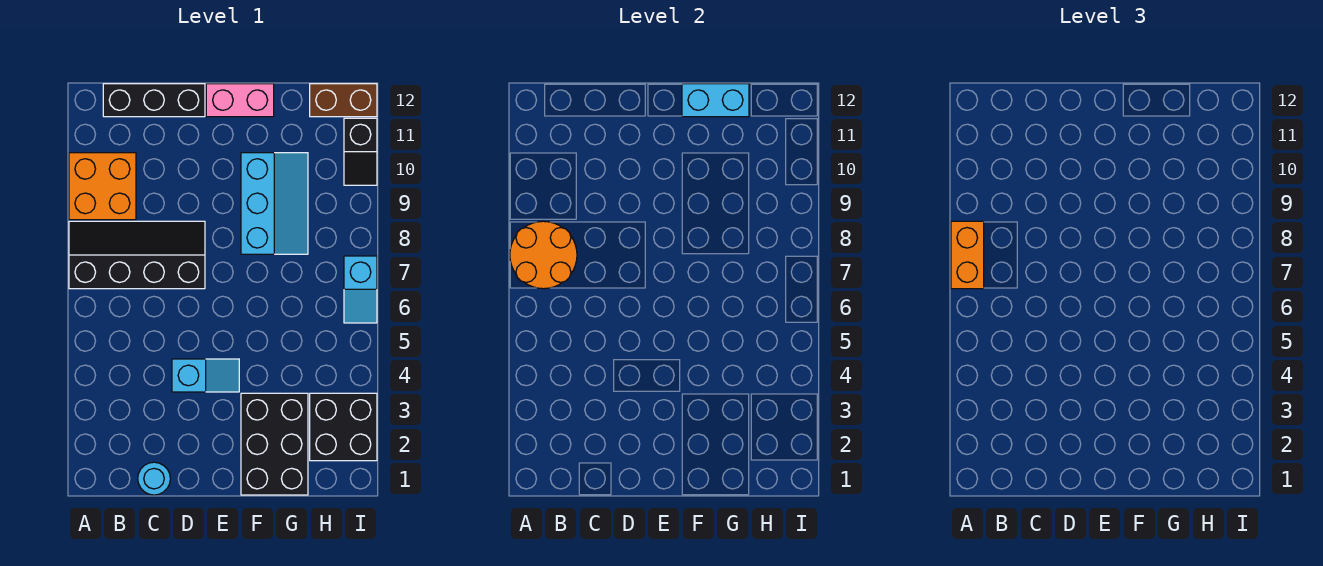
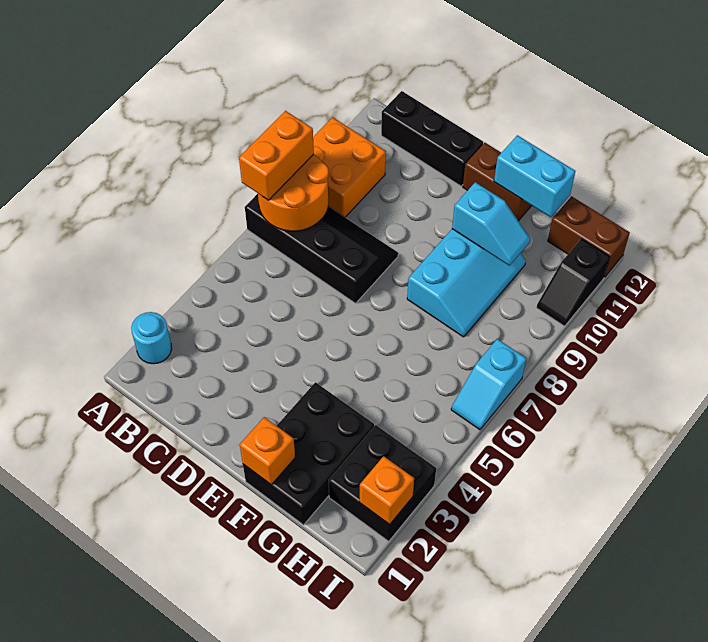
cyan 1x1 round brick [138,462,170,495] -> cyan 1x1 round brick moved to [131,312,172,364]
cyan 1x2 slope [172,359,239,392] -> cyan 1x2 slope moved to [452,182,530,266]
pink 1x2 brick [206,84,274,117] -> brown 1x2 brick [463,143,532,221]
none -> orange 1x1 brick [240,417,295,485]
none -> orange 1x1 brick [360,456,414,524]

